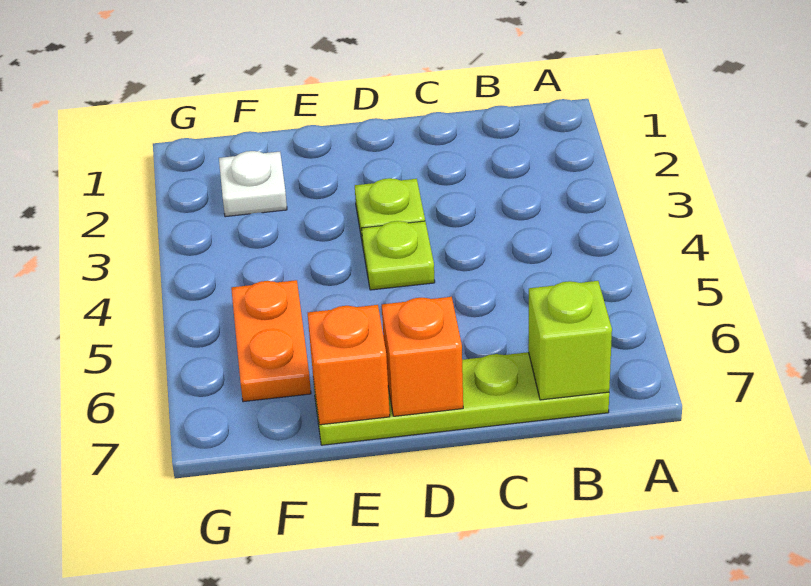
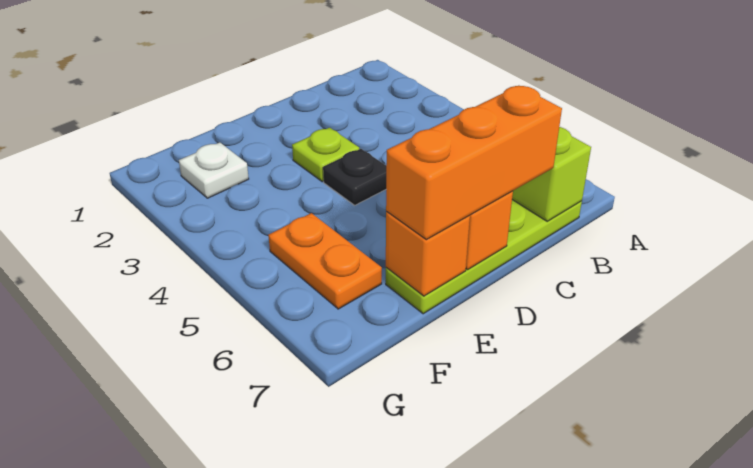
none -> orange 1x3 brick [386,86,562,240]
lime 1x1 plate [362,221,435,290] -> black 1x1 plate [323,149,386,205]

